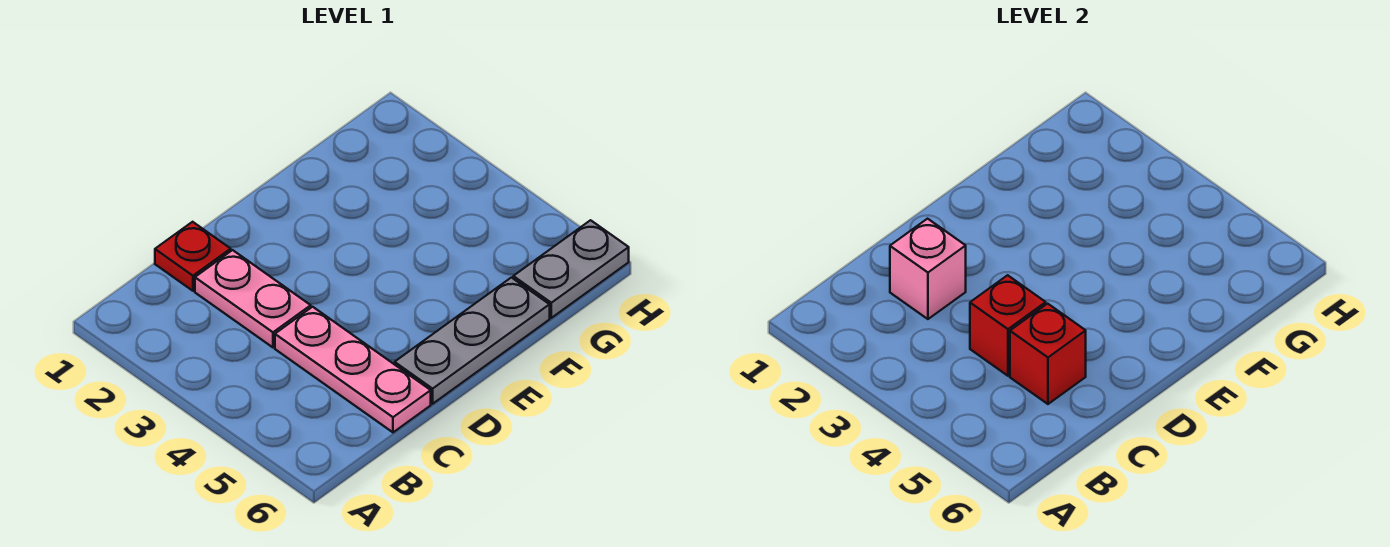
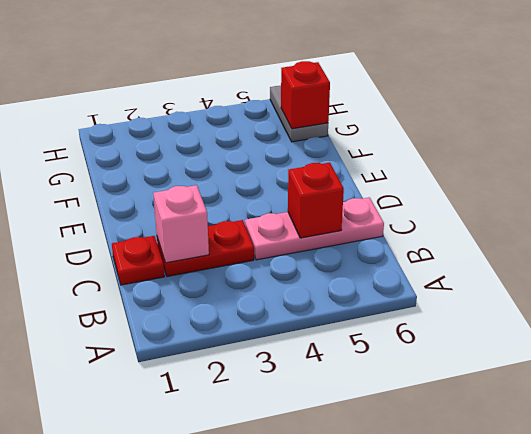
pink 1x2 plate [195,250,311,347] -> red 1x2 plate [157,220,254,276]
red 1x1 brick [970,275,1046,376] -> red 1x1 brick moved to [281,61,330,129]
grey 1x3 plate [395,278,550,404] -> none

